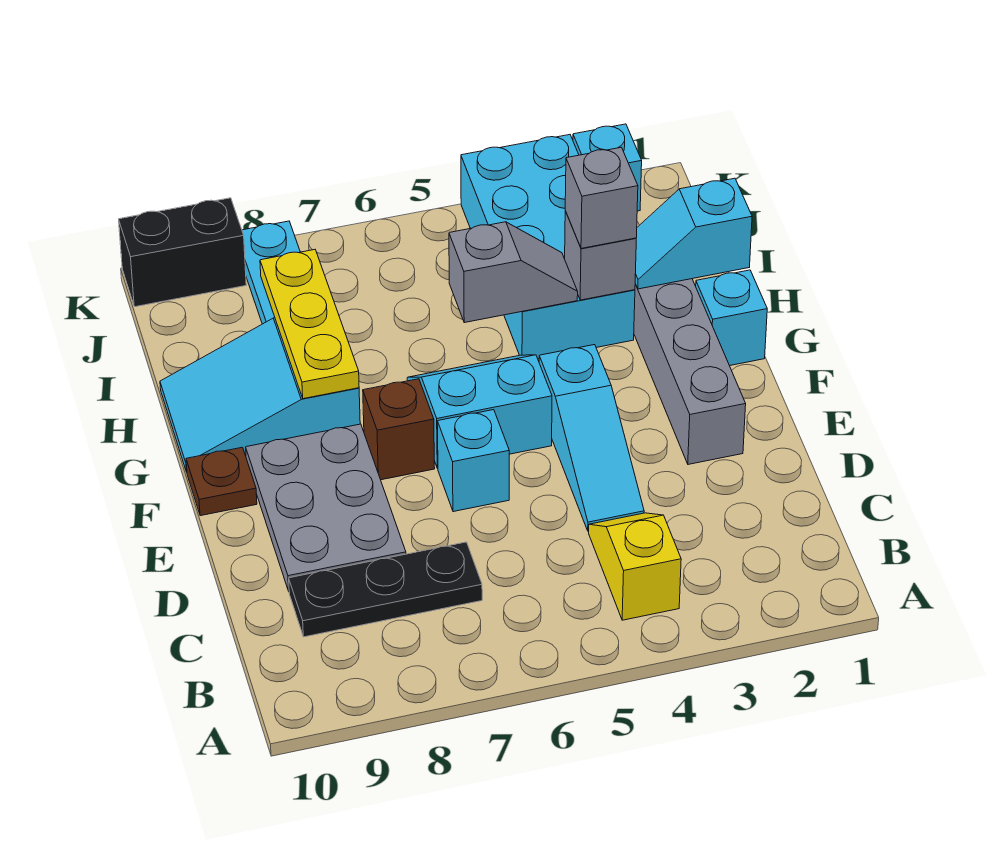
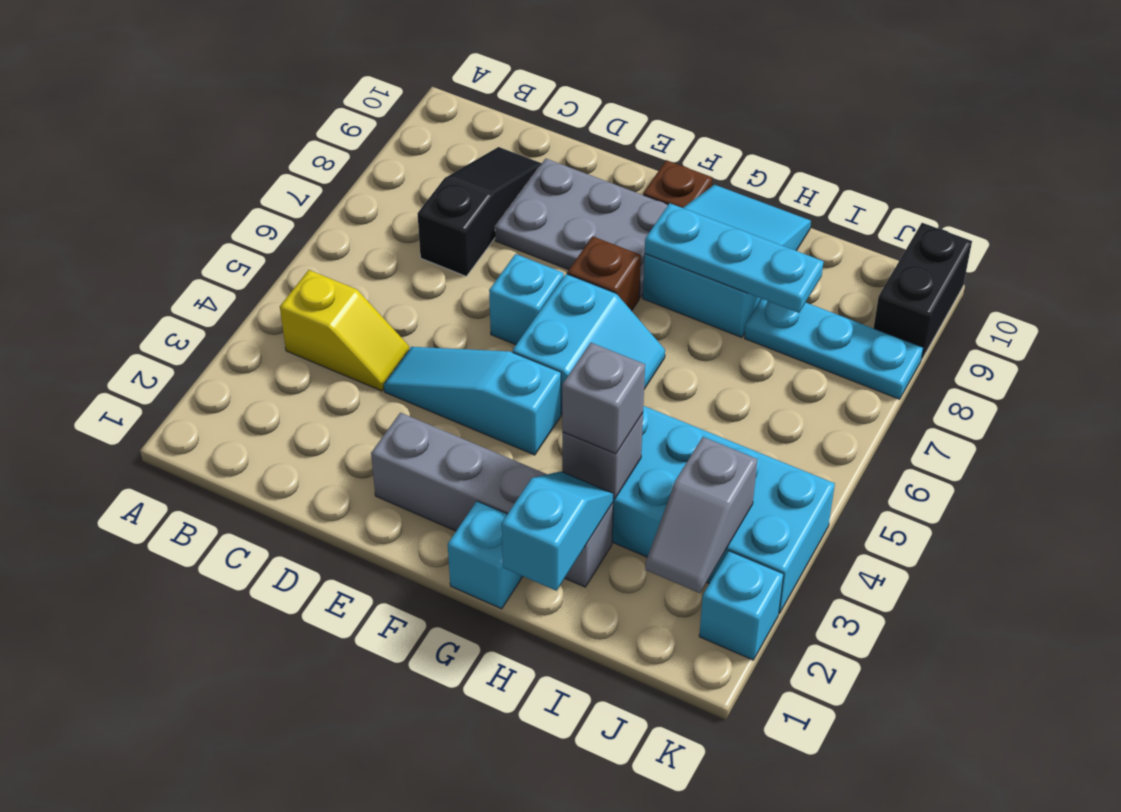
black 1x3 plate [289,542,482,637] -> black 1x3 slope [417,147,542,276]
yellow 1x3 plate [260,250,359,399] -> cyan 1x3 plate [645,203,824,313]
grey 1x2 slope [449,222,578,323] -> grey 1x2 slope moved to [645,437,757,593]

